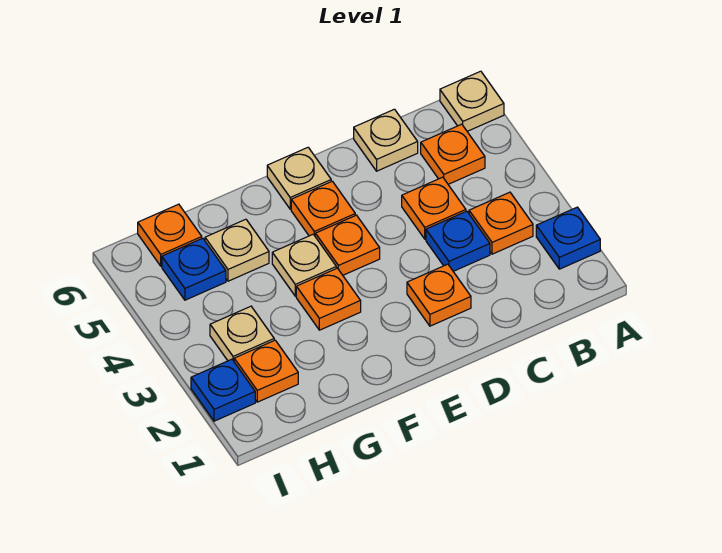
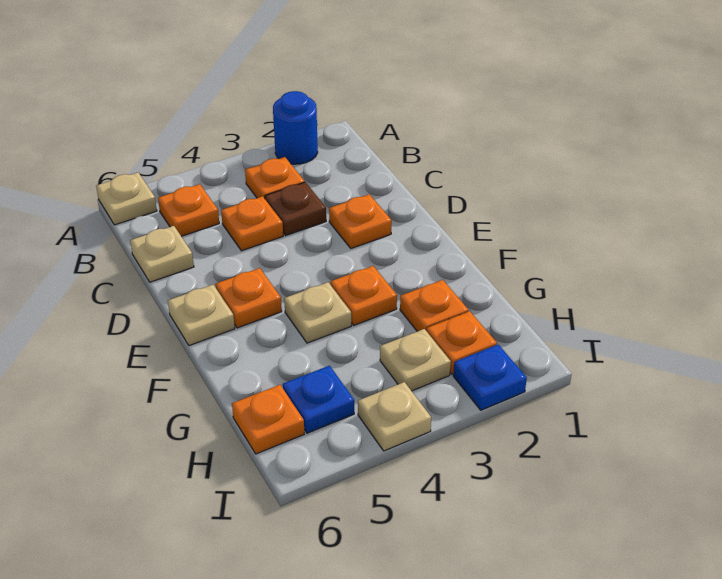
blue 1x1 plate [536,207,600,269] -> blue 1x1 round brick [273,91,318,164]
blue 1x1 plate [426,211,490,271] -> brown 1x1 plate [265,182,326,236]
orange 1x1 plate [315,215,380,275] -> orange 1x1 plate moved to [400,280,468,331]
tan 1x1 plate [205,219,269,281] -> tan 1x1 plate moved to [358,382,431,451]

